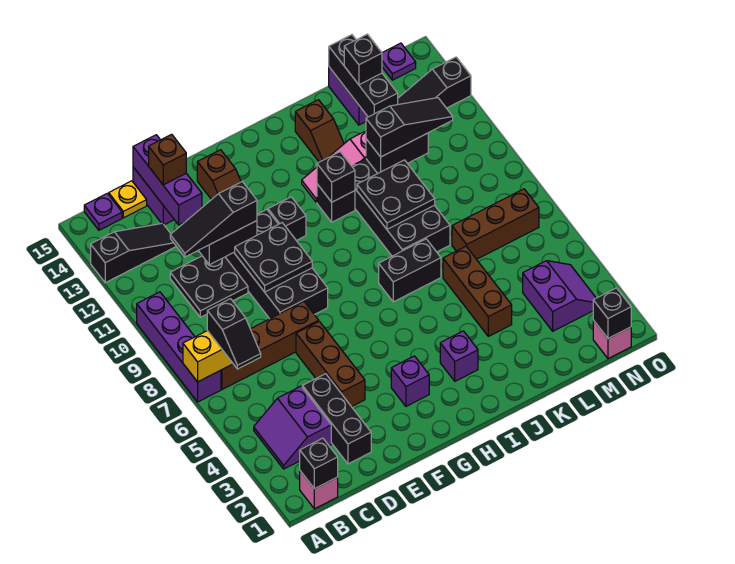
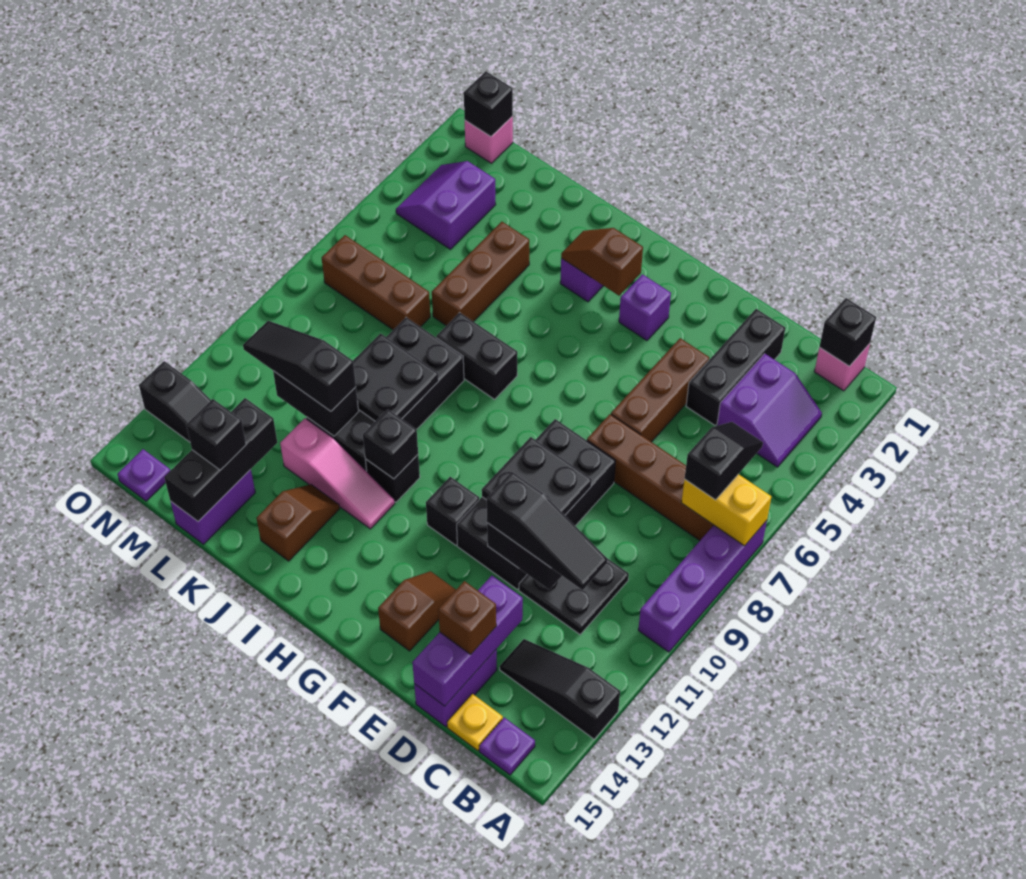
none -> brown 1x2 slope [561,228,643,296]

